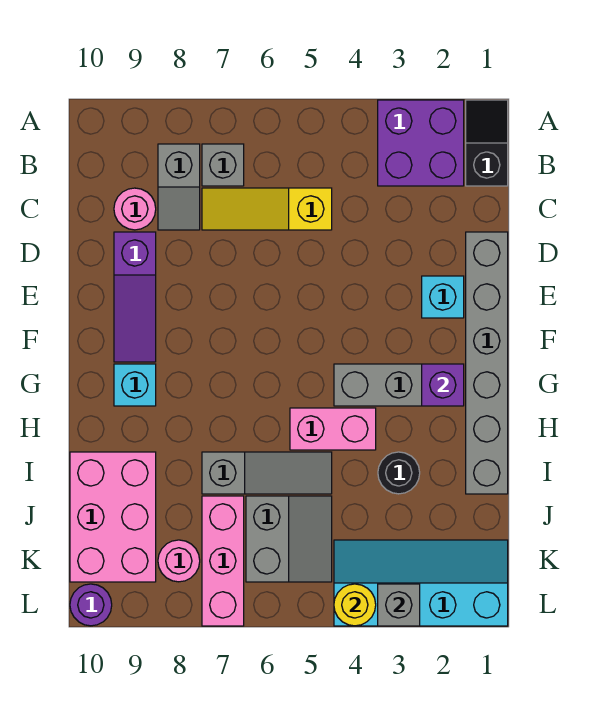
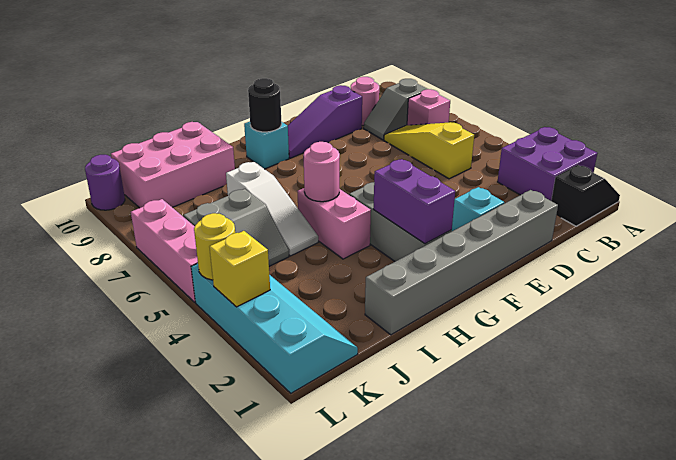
grey 1x1 brick [202,144,244,186] -> pink 1x1 brick [407,89,450,125]
purple 1x1 brick [422,364,464,406] -> purple 1x2 brick [373,159,455,244]
black 1x1 round brick [378,452,420,494] -> black 1x1 round brick moved to [248,78,282,132]
grey 1x3 slope [202,452,332,494] -> white 1x3 slope [226,162,318,256]
pink 1x3 brick [202,496,244,626] -> pink 1x3 brick turned to [131,199,198,302]
pink 1x1 round brick [158,540,200,582] -> pink 1x1 round brick moved to [304,142,340,202]
grey 1x1 brick [378,584,420,626] -> yellow 1x1 brick [210,231,270,307]

